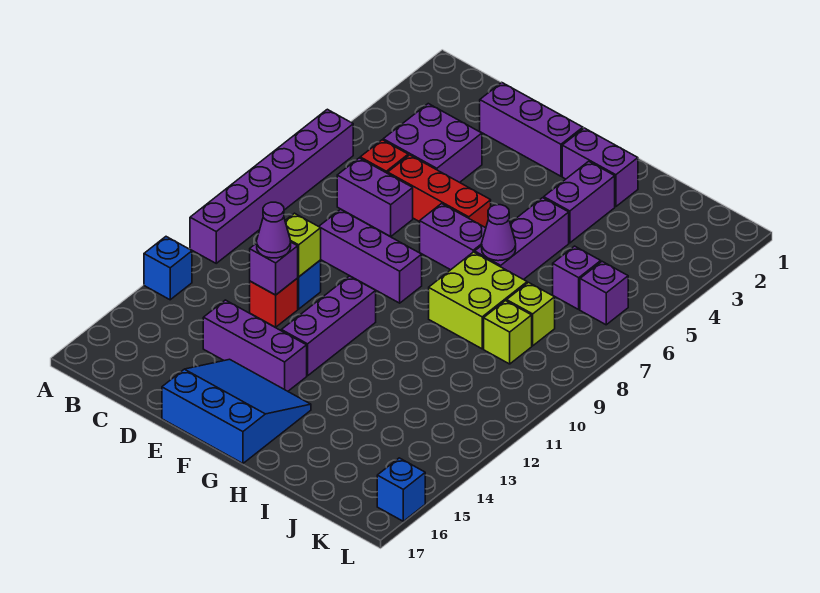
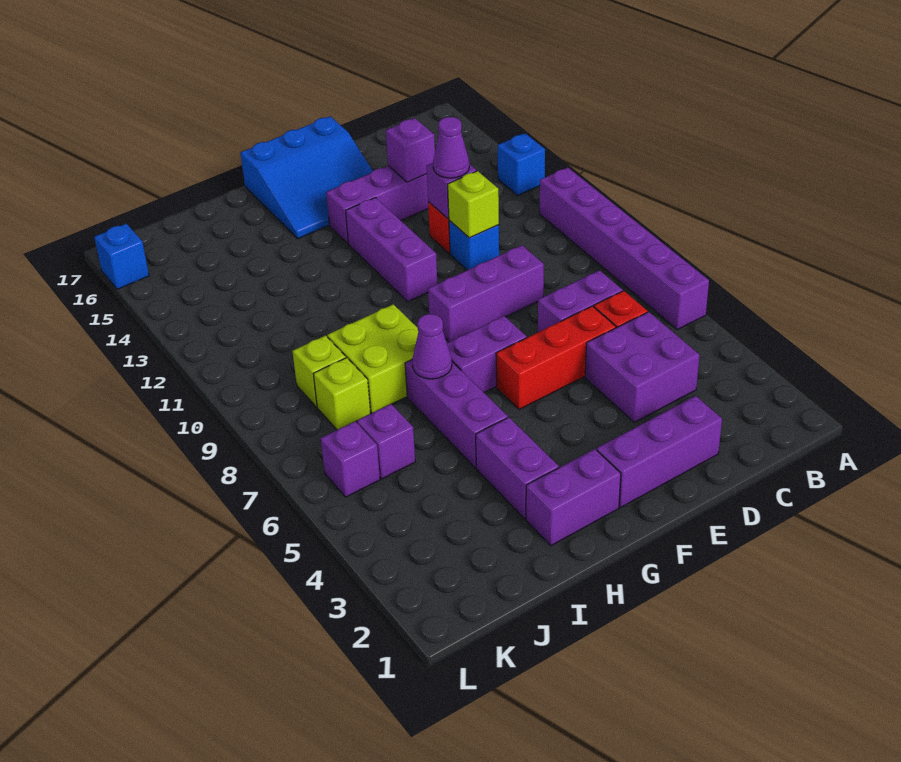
none -> purple 1x1 brick [386,118,435,182]

